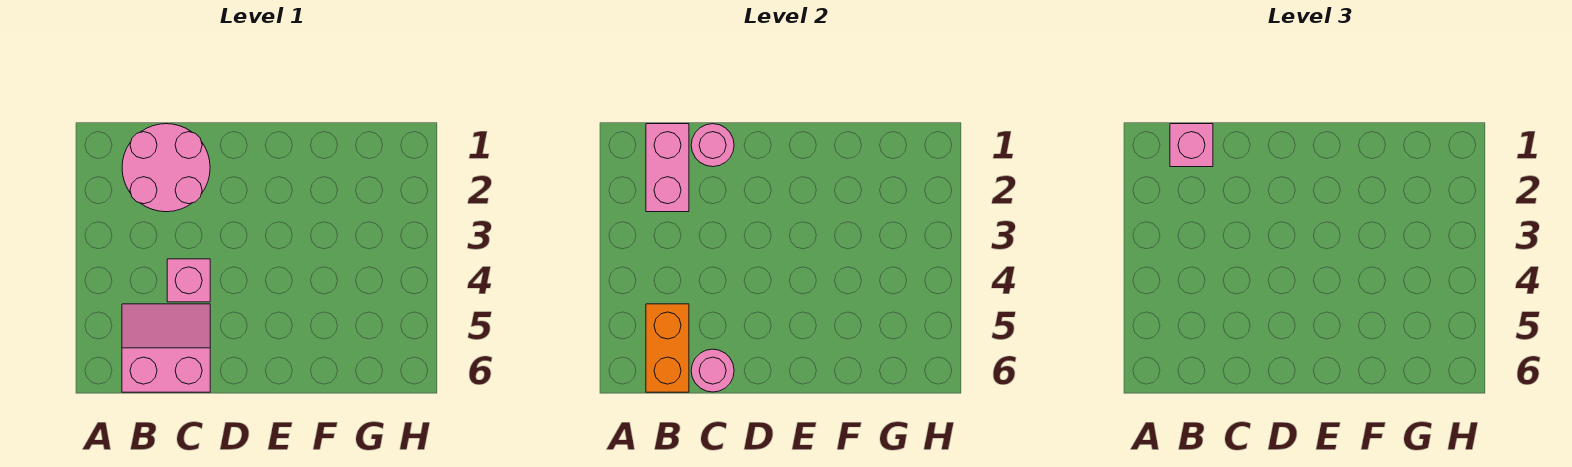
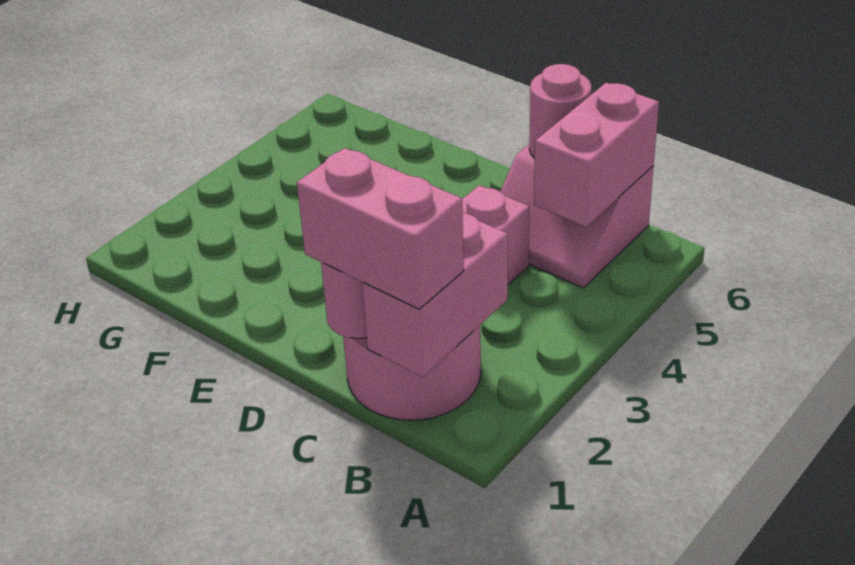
pink 1x1 brick [1170,124,1213,167] -> pink 1x2 brick [297,148,464,309]
orange 1x2 brick [646,304,689,392] -> pink 1x2 brick [534,83,659,227]

